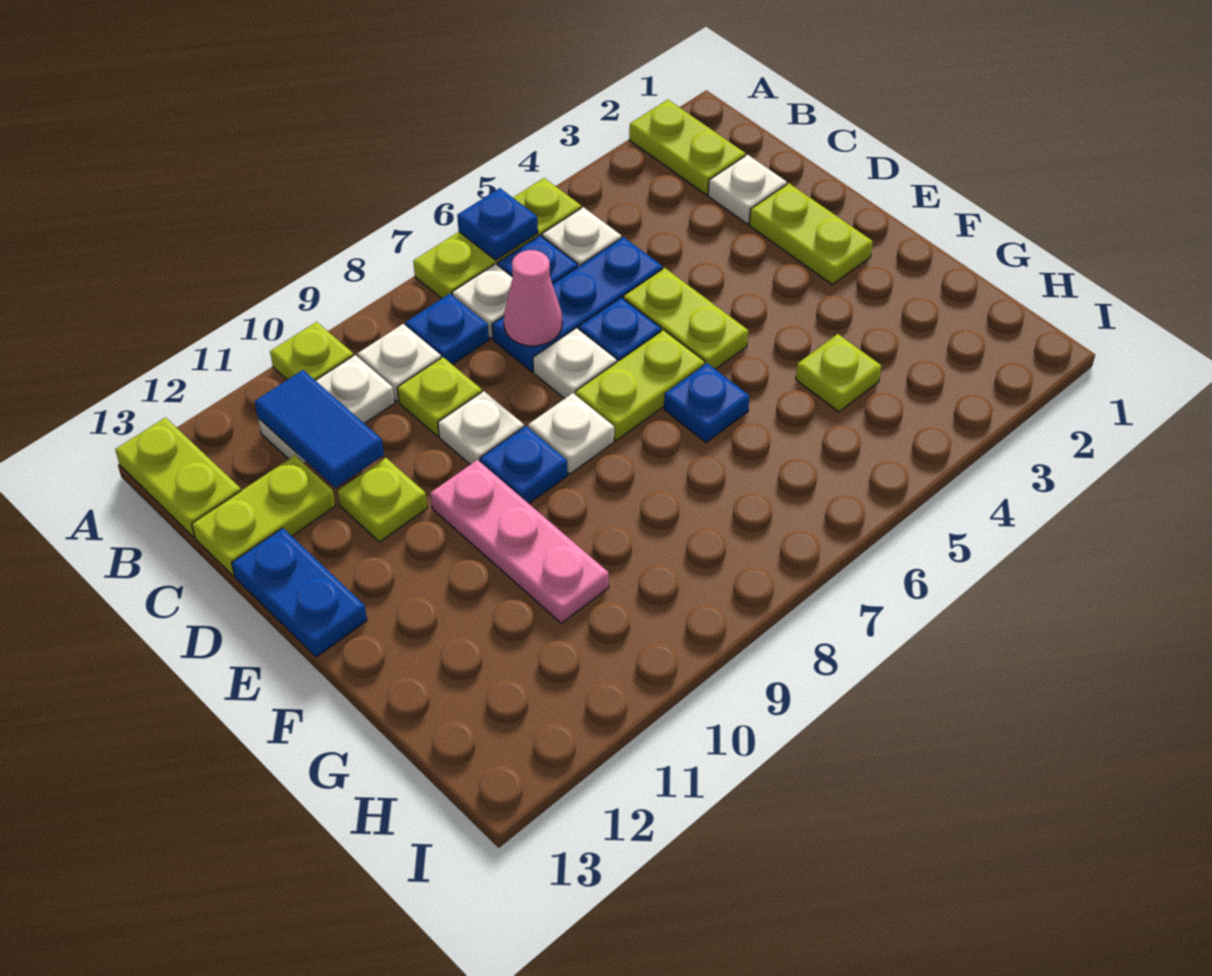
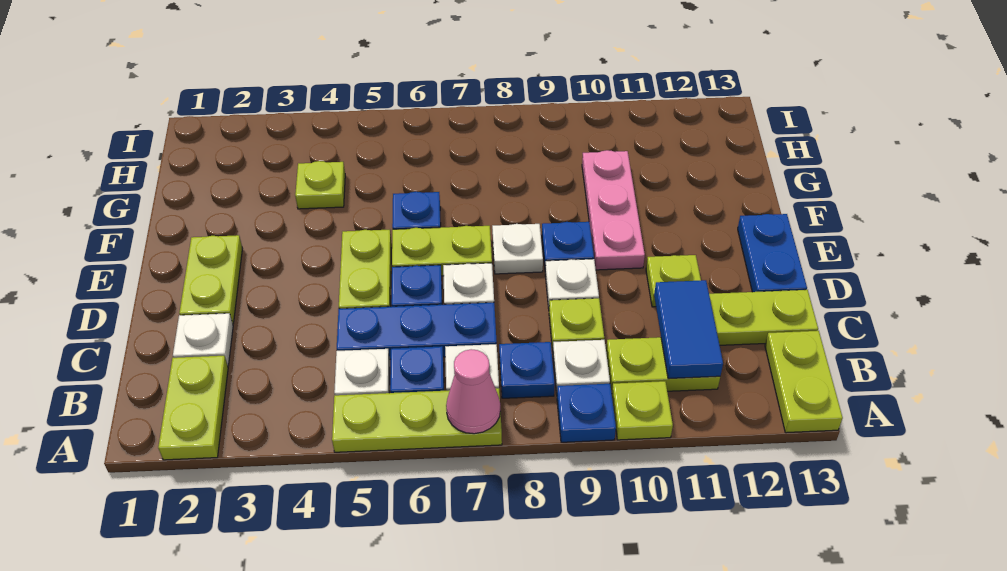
blue 1x1 plate [457,188,538,260] -> blue 1x1 plate moved to [557,384,616,442]
white 1x2 plate [258,355,395,464] -> lime 1x2 plate [606,337,720,393]
pink 1x1 cone [504,250,562,346] -> pink 1x1 cone moved to [446,349,500,434]

